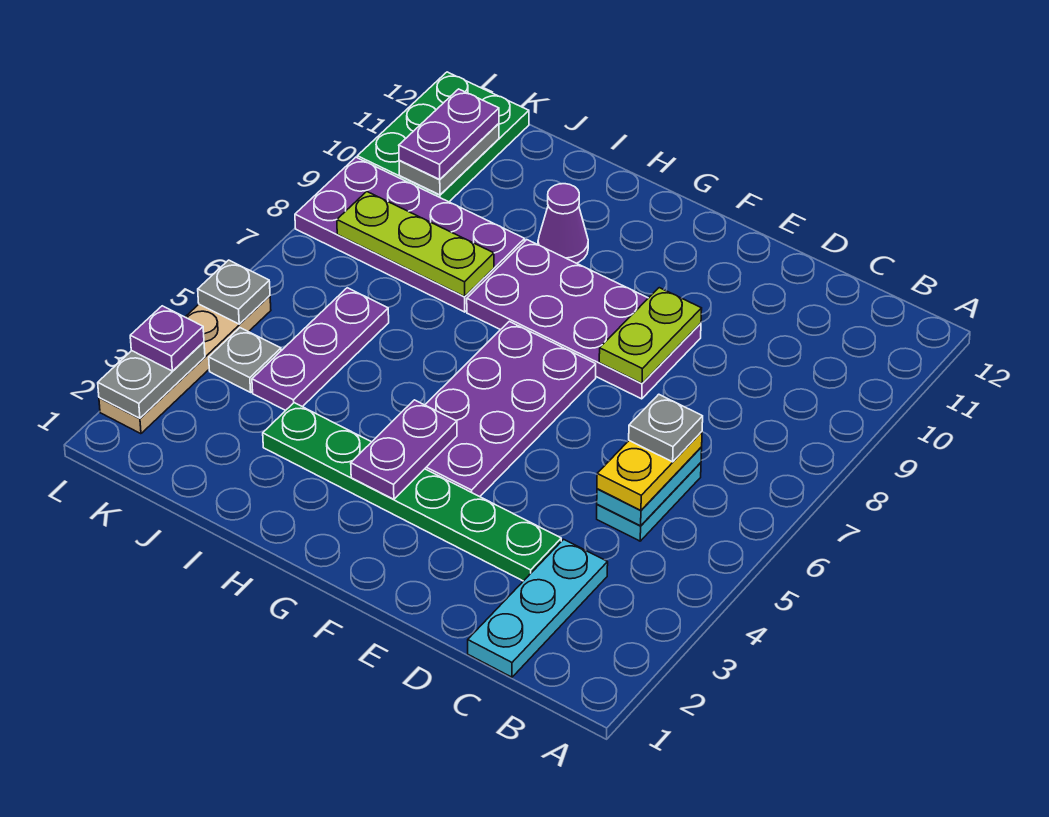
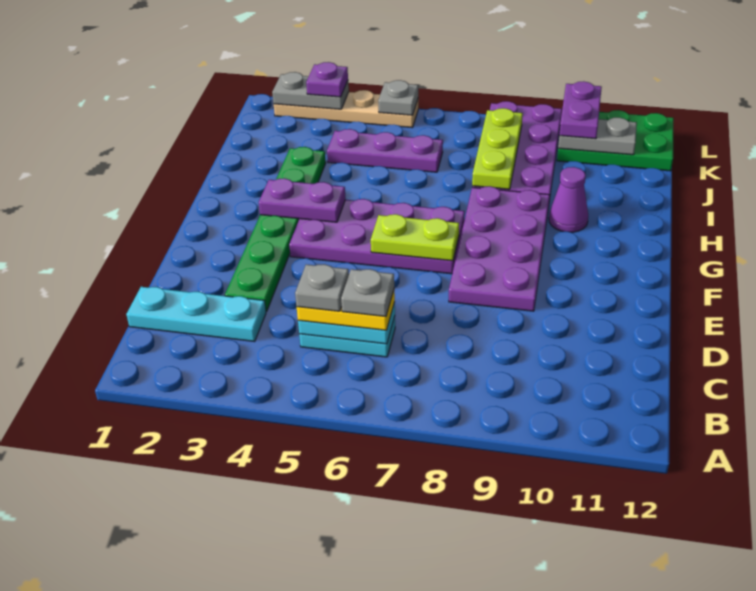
lime 1x2 plate [599,288,702,384] -> lime 1x2 plate moved to [371,214,459,261]
grey 1x1 plate [209,328,281,392] -> grey 1x1 plate moved to [295,264,349,311]
purple 1x2 plate [399,89,499,180] -> purple 1x2 plate turned to [559,81,602,139]

